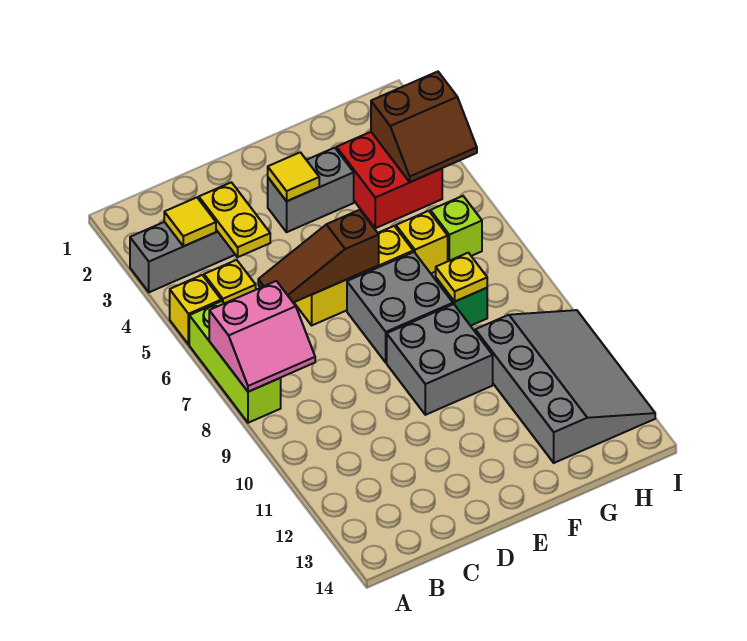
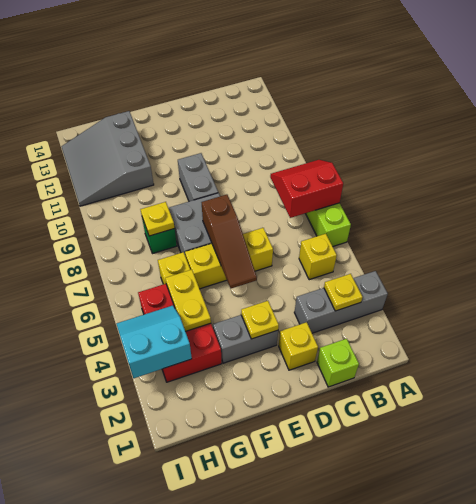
yellow 1x1 brick [170,275,221,345] -> yellow 1x1 brick moved to [279,322,318,370]
pink 2x2 slope [209,281,315,392] -> red 2x2 slope [270,160,343,218]
yellow 1x1 tile [164,198,216,246] -> yellow 1x1 plate [324,274,363,311]
yellow 1x2 plate [199,182,270,257] -> yellow 1x2 plate moved to [165,270,211,331]
brown 1x3 slope [258,210,379,303] -> brown 1x3 slope turned to [202,195,257,288]
yellow 1x1 tile [268,152,319,201] -> yellow 1x1 plate [241,301,279,339]
grey 2x2 brick [387,304,493,415] -> grey 1x2 brick [178,153,218,201]
red 2x2 brick [336,132,442,228] -> red 2x3 brick [138,284,222,382]
grey 3x4 slope [475,310,655,463] -> grey 3x3 slope [61,111,154,206]
brown 2x2 slope [371,72,477,182] -> cyan 2x2 slope [117,305,192,378]
lime 1x1 brick [430,196,482,261] -> lime 1x1 brick moved to [317,339,359,387]

